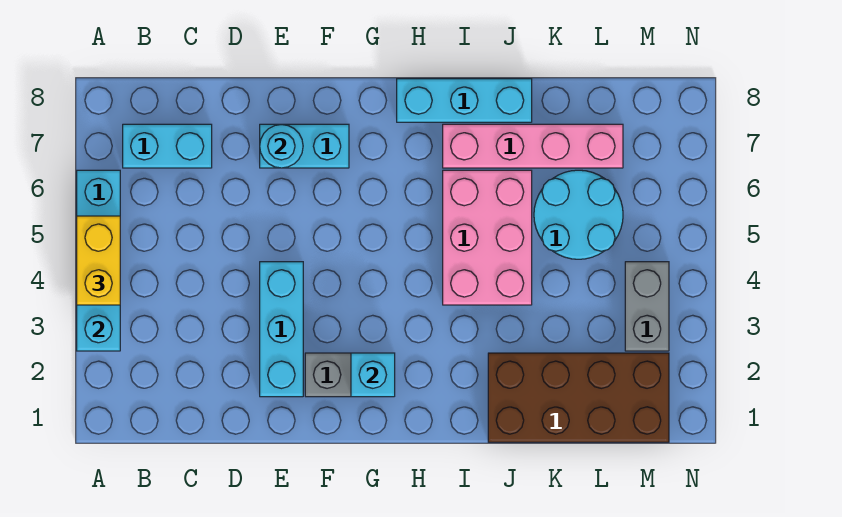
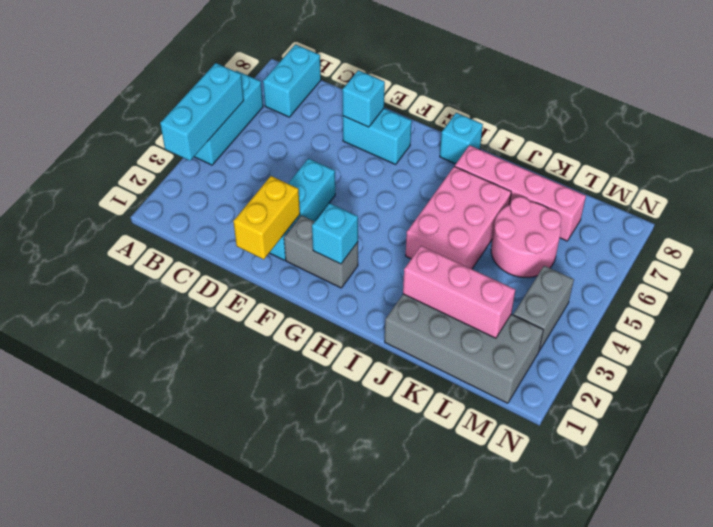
yellow 1x2 brick [77,216,120,305] -> yellow 1x2 brick moved to [233,176,300,259]
cyan 1x2 brick [123,124,212,168] -> cyan 1x2 brick turned to [263,44,321,117]
cyan 1x1 round brick [260,125,303,168] -> cyan 1x1 brick [342,70,385,127]
cyan 1x3 brick [397,79,532,122] -> cyan 1x1 brick [440,113,483,164]
brown 2x4 brick [488,353,669,442] -> grey 2x4 brick [385,294,543,403]
none -> pink 1x3 brick [403,246,515,338]
cyan 2x2 round brick [534,170,623,259] -> pink 2x2 round brick [491,197,561,277]

